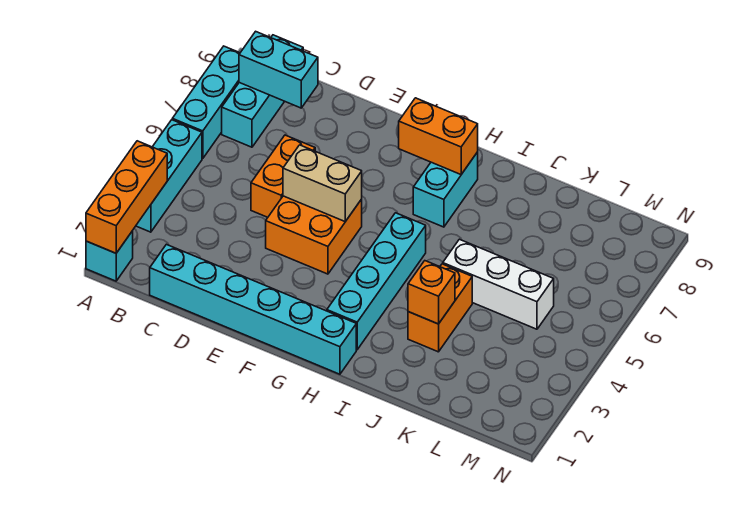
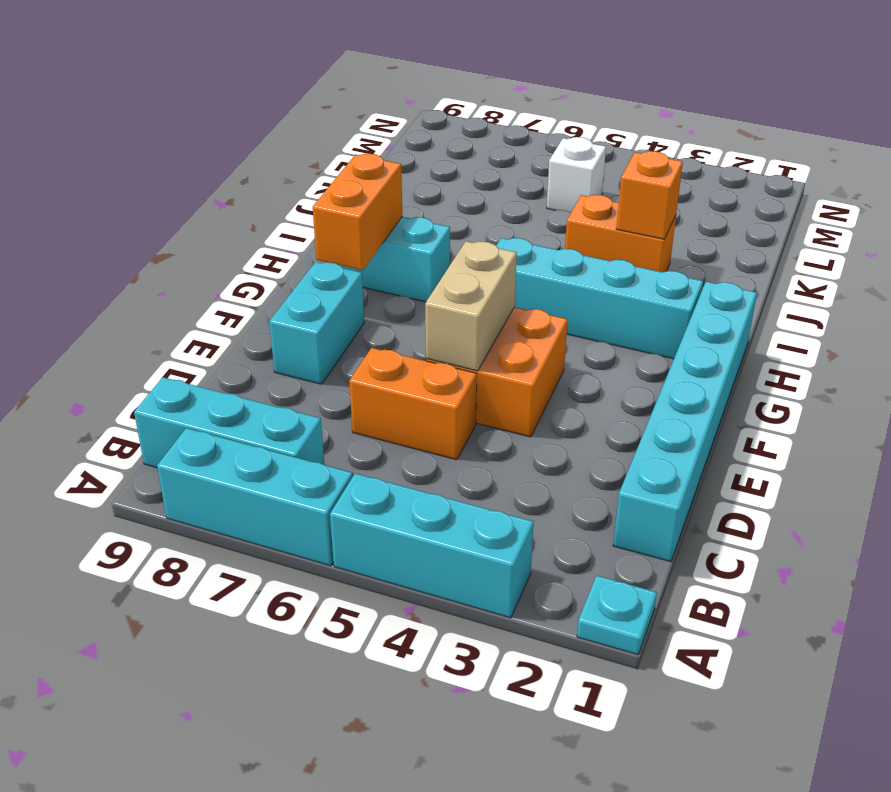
cyan 1x1 brick [86,231,133,281] -> cyan 1x1 plate [577,576,657,655]
orange 1x3 brick [86,141,167,253] -> none
cyan 1x2 brick [239,31,318,108] -> cyan 1x2 brick moved to [269,262,364,384]
white 1x3 brick [443,239,554,329] -> white 1x1 brick [547,137,606,212]

